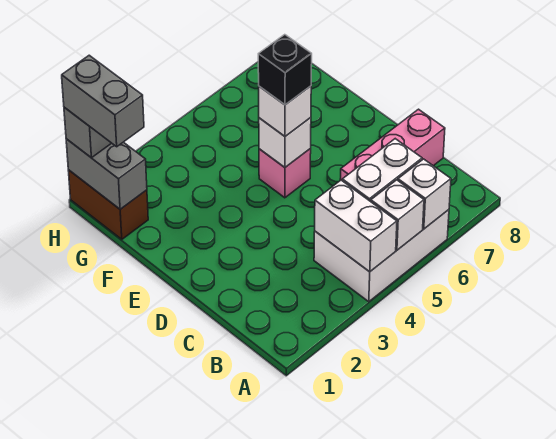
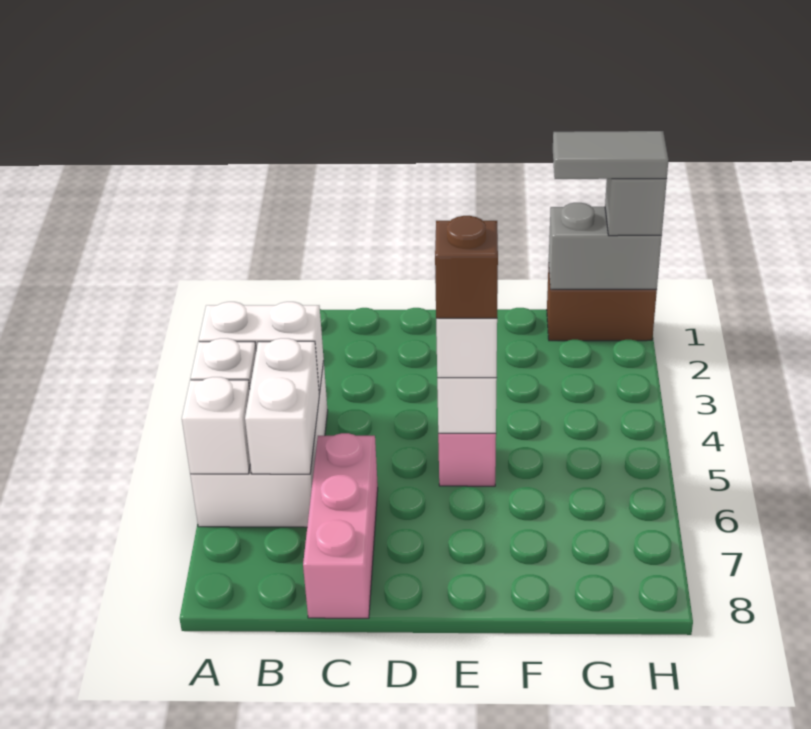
black 1x1 brick [258,35,312,105] -> brown 1x1 brick [435,216,498,318]
grey 1x2 brick [62,55,144,147] -> grey 1x2 tile [553,131,669,179]

